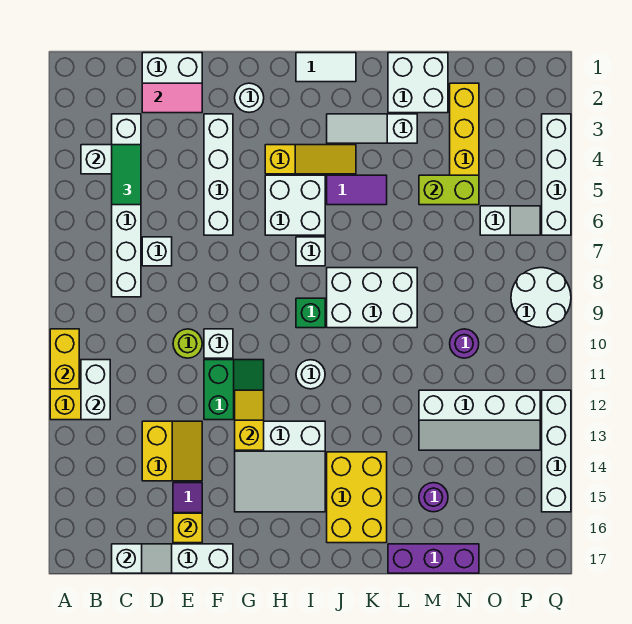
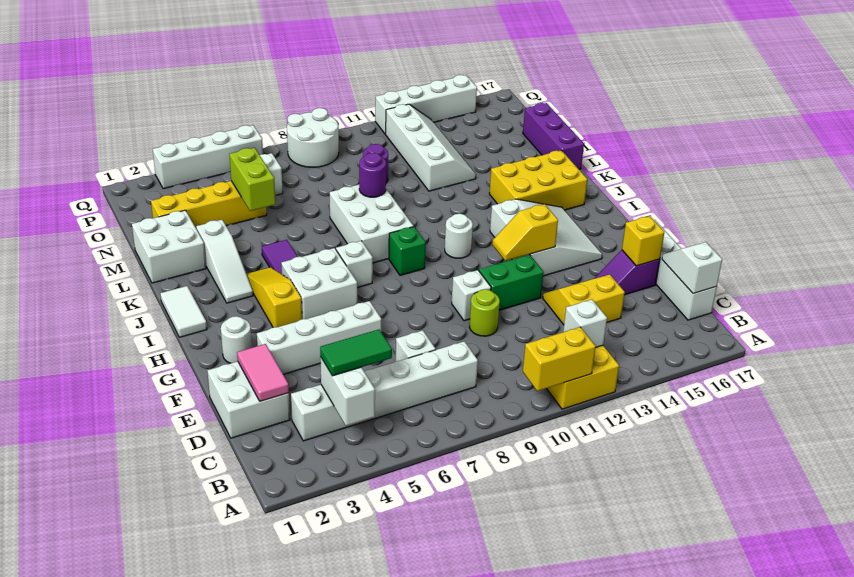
white 1x2 brick [81,360,110,420] -> white 1x1 brick [563,299,607,348]
purple 1x1 round brick [419,483,448,512] -> purple 1x1 round brick moved to [359,153,386,197]

